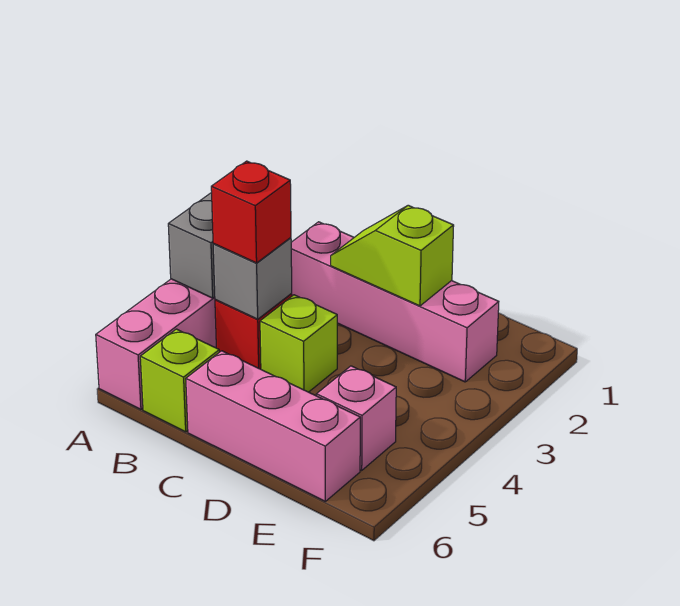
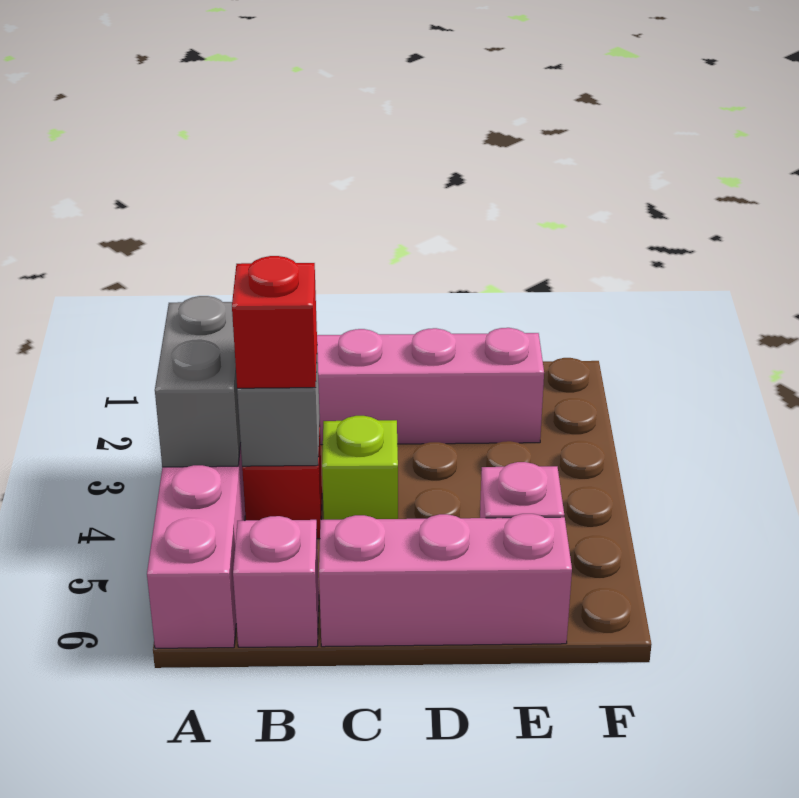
lime 1x1 brick [140,329,219,432] -> pink 1x1 brick [233,516,319,647]
lime 1x2 slope [331,205,454,306] -> none

